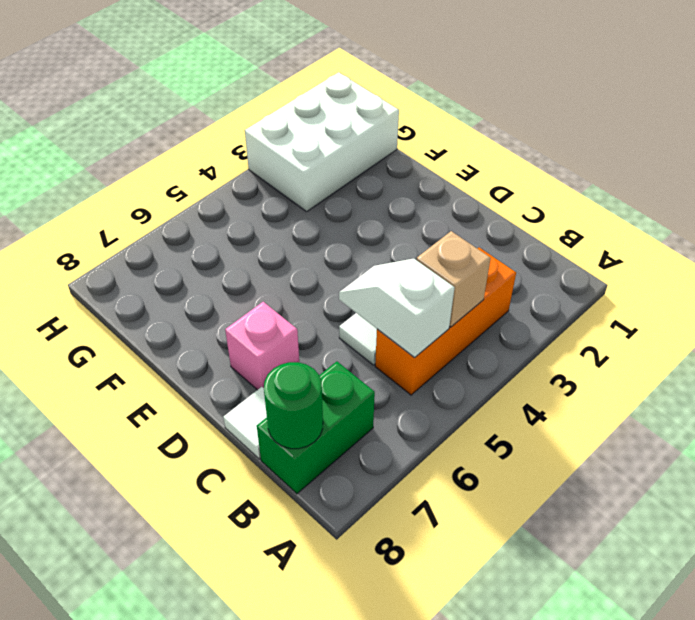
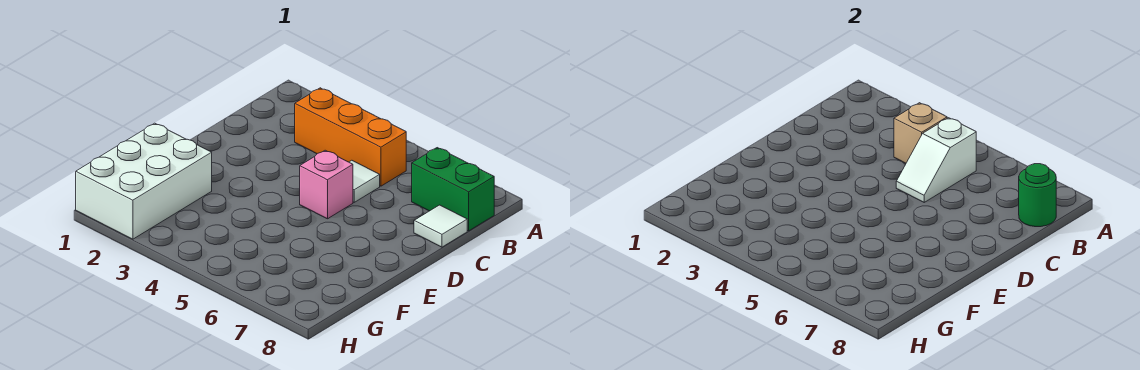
pink 1x1 brick [225,302,299,390] -> pink 1x1 brick moved to [300,150,353,219]
white 2x3 brick [245,72,399,212] -> white 2x3 brick turned to [76,123,212,239]

